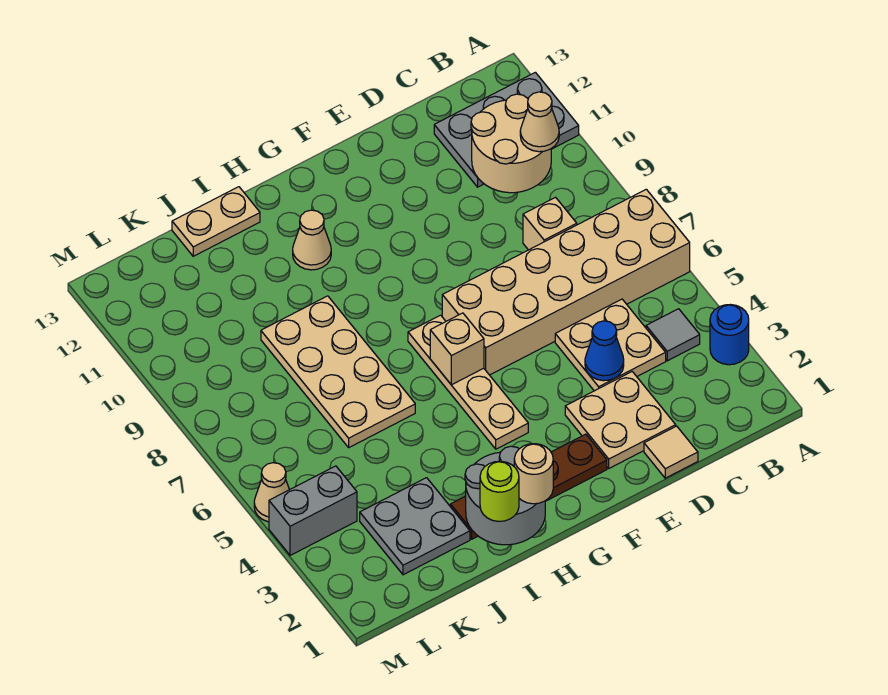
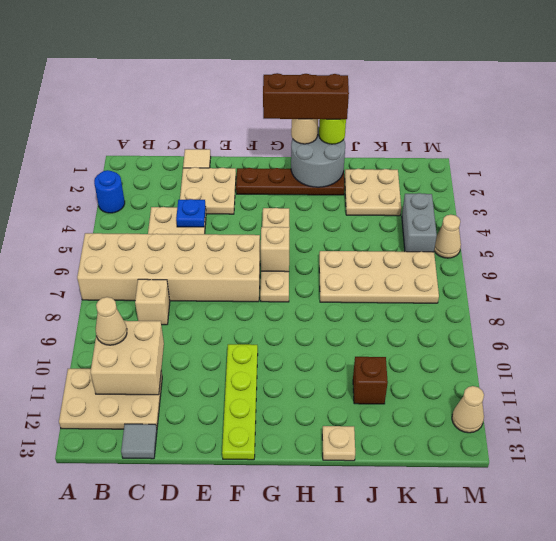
grey 2x3 plate [434,72,579,187] -> tan 2x3 plate [59,369,162,429]
grey 1x1 tile [646,309,700,361] -> grey 1x1 tile moved to [121,424,157,459]
tan 2x2 round brick [471,94,551,193] -> tan 2x2 brick [90,321,164,395]
blue 1x1 cone [585,321,624,381] -> blue 1x1 plate [176,199,206,227]
none -> lime 1x4 plate [222,344,258,460]
none -> brown 1x3 brick [263,73,349,119]
tan 1x1 cone [293,210,331,270] -> tan 1x1 cone moved to [452,386,484,433]
tan 2x4 plate [261,296,415,447] -> tan 2x4 plate turned to [319,251,439,303]
tan 1x2 plate [172,187,260,256] -> tan 1x1 plate [322,426,355,461]
grey 2x2 plate [360,478,470,575] -> tan 2x2 plate [345,169,401,216]
none -> brown 1x1 brick [353,357,388,404]
grey 1x2 brick [269,466,357,555] -> grey 1x2 brick turned to [402,193,437,252]

